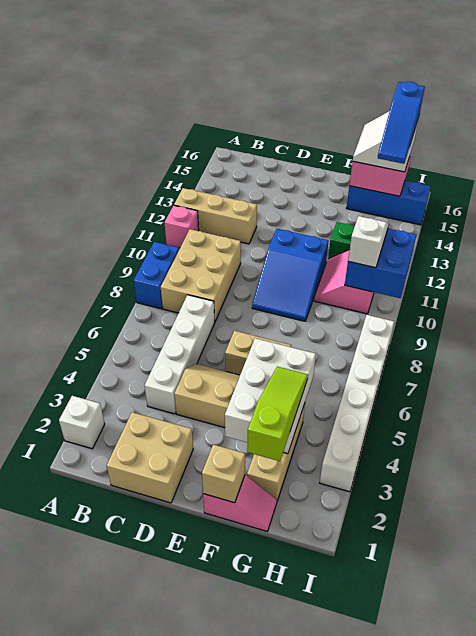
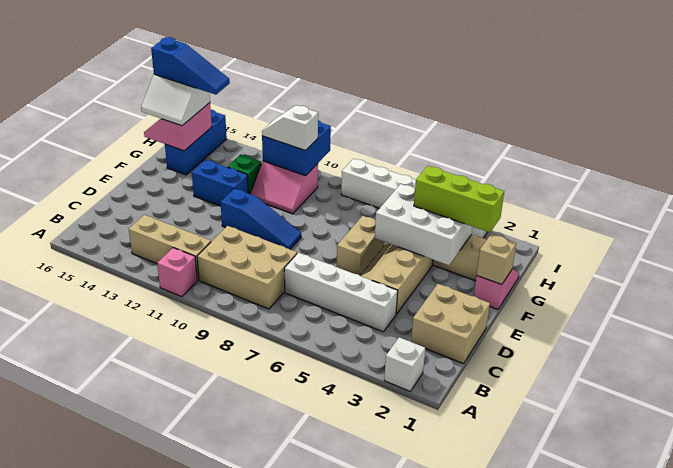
blue 1x2 brick [134,242,179,309] -> blue 1x2 brick moved to [192,160,248,206]
tan 1x3 brick [174,188,257,244] -> tan 1x3 brick turned to [129,215,211,280]
blue 2x3 slope [252,229,329,321] -> blue 1x3 slope [221,189,301,249]
lime 1x3 slope [247,367,308,461] -> lime 1x3 brick [414,166,504,232]

